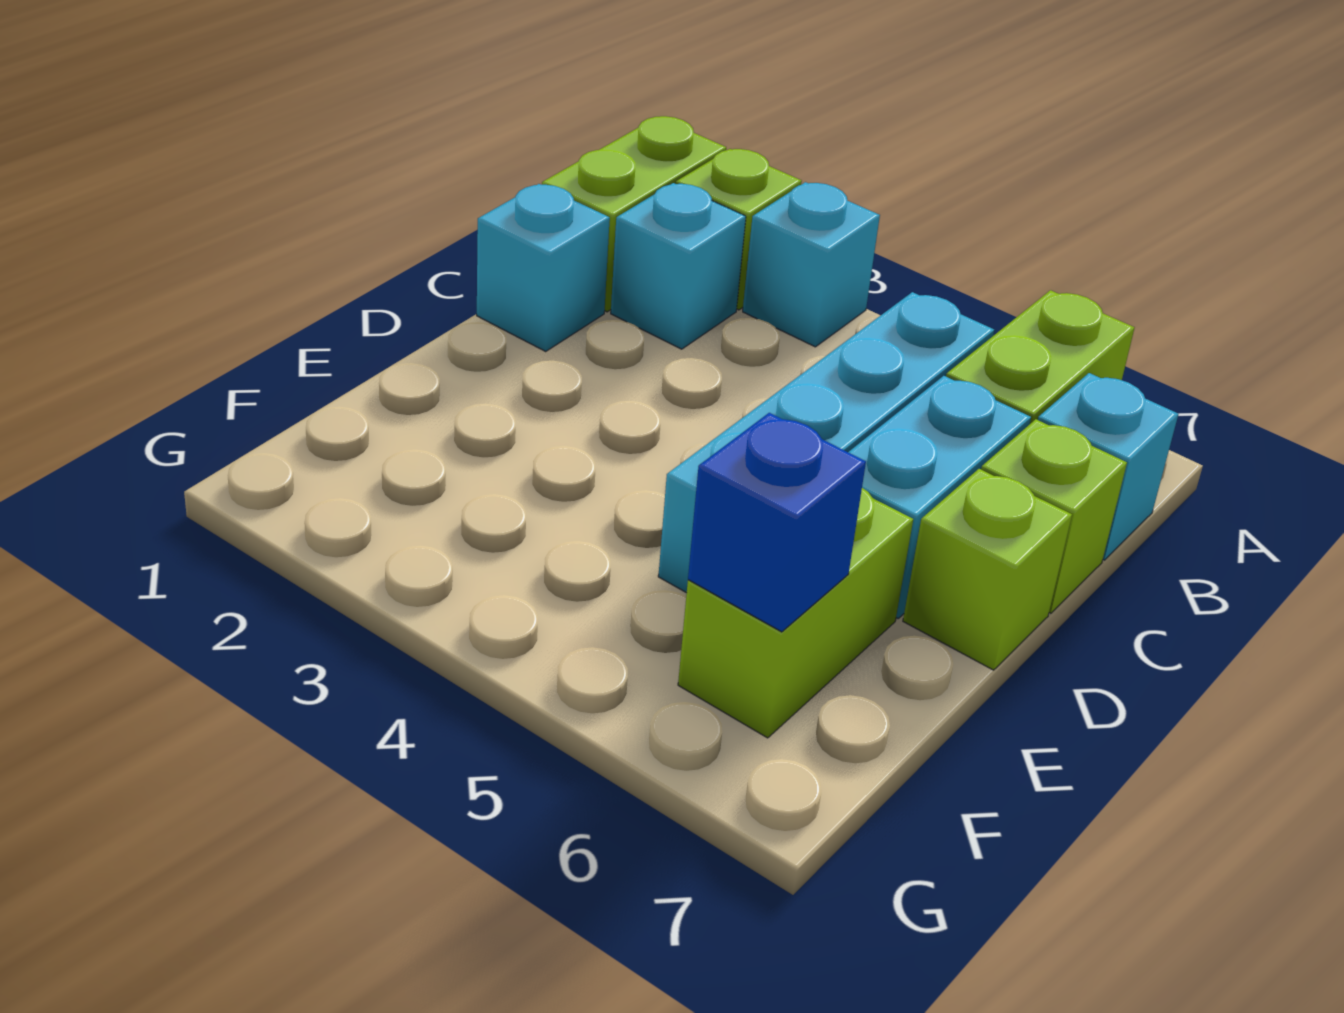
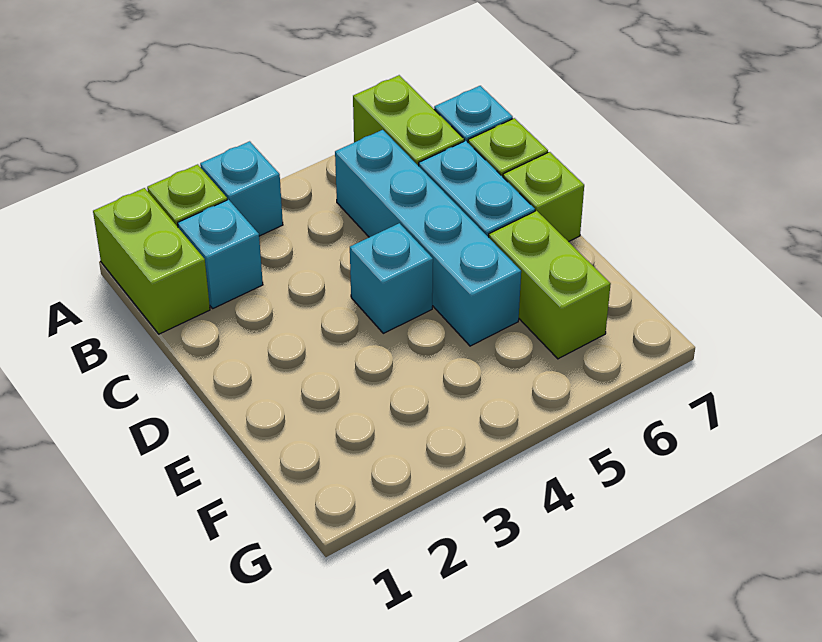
cyan 1x1 brick [477,184,610,351] -> cyan 1x1 brick moved to [350,223,433,333]
blue 1x1 brick [688,413,866,632] -> none

